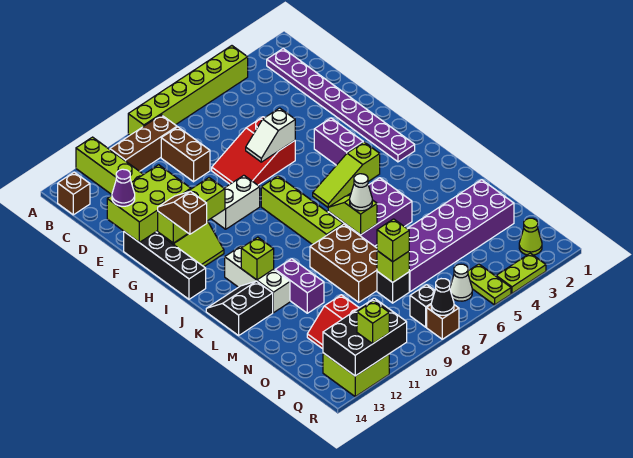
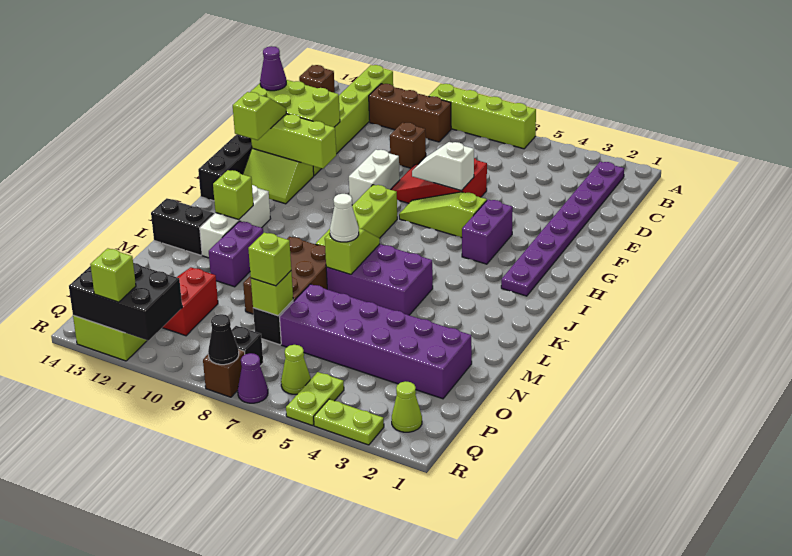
lime 1x6 brick [128,46,248,135] -> lime 1x4 brick [429,84,536,149]
brown 1x2 brick [161,127,210,182] -> brown 1x1 brick [389,123,426,168]
white 1x2 brick [211,175,260,229] -> white 1x2 brick turned to [349,150,400,205]
brown 1x2 slope [158,191,207,234] -> lime 1x2 slope [233,92,287,140]
lime 1x3 slope [313,142,380,207] -> lime 1x3 slope moved to [399,192,487,238]
white 1x1 cone [450,264,472,301] -> lime 1x1 cone [281,345,311,394]
none -> purple 1x1 cone [238,353,268,403]

